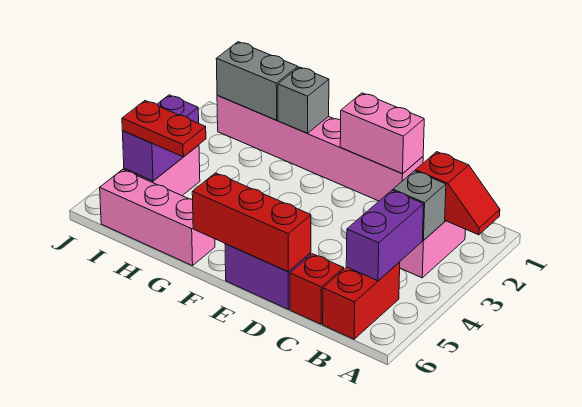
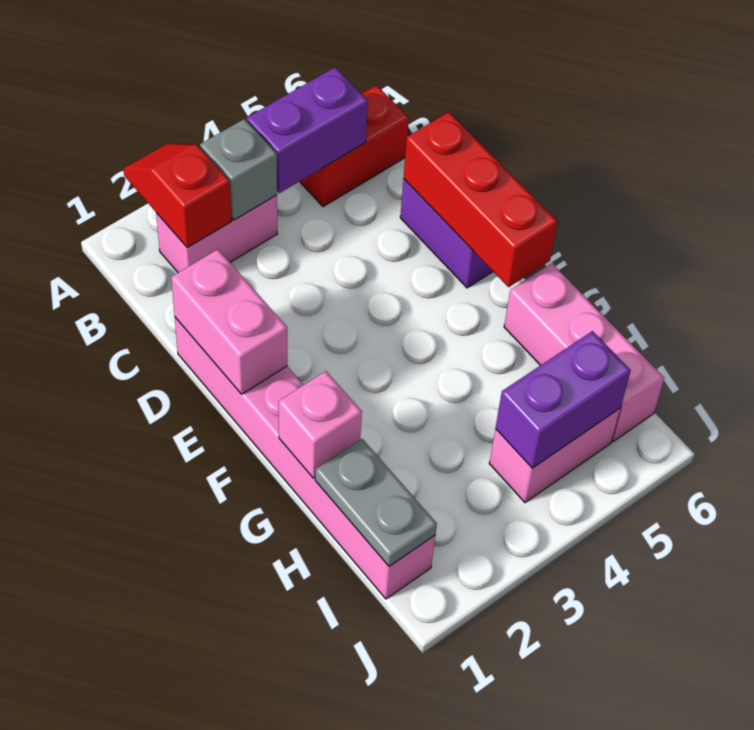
red 1x1 brick [290,254,344,324] -> none
grey 1x1 brick [278,67,329,133] -> pink 1x1 brick [279,371,362,478]
grey 1x2 brick [216,42,298,120] -> grey 1x2 plate [315,439,437,566]
red 1x2 plate [122,101,206,157] -> none

